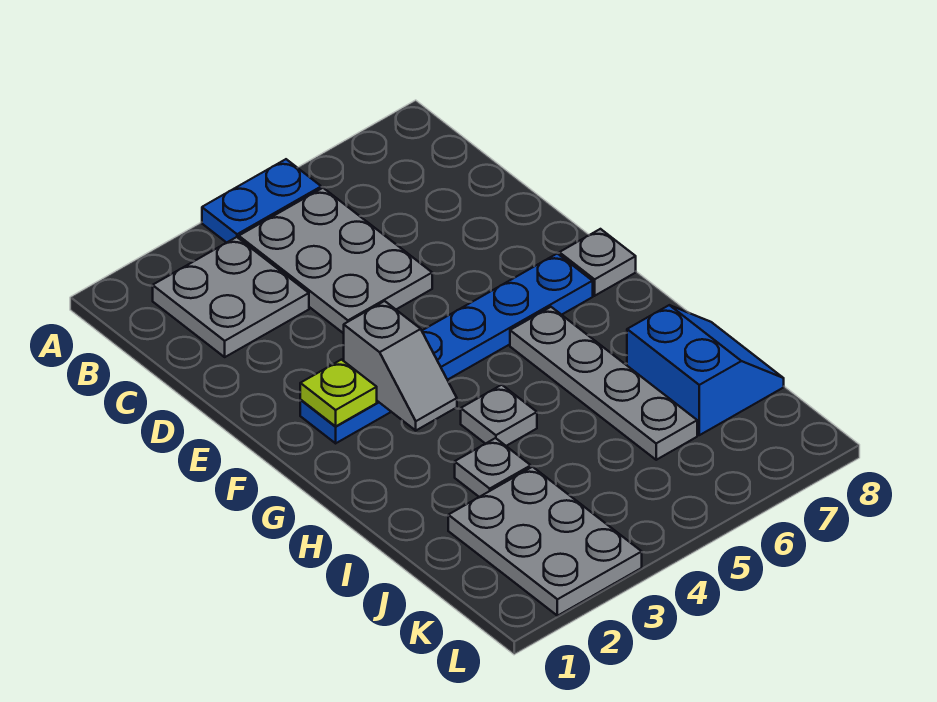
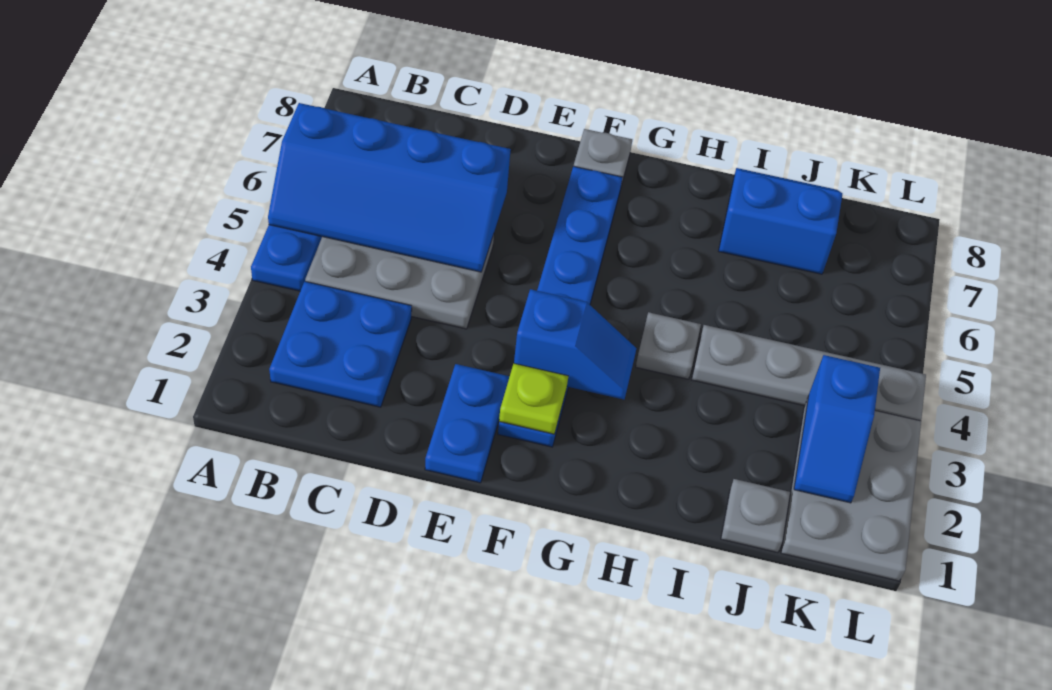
none -> blue 2x4 slope [268,103,511,272]
grey 2x2 plate [153,237,309,357] -> blue 2x2 plate [269,281,412,407]
none -> blue 1x2 plate [425,364,509,483]
grey 1x2 slope [344,301,457,430] -> blue 1x2 slope [514,289,636,400]
grey 1x4 plate [510,307,697,460] -> grey 1x4 plate moved to [692,325,926,421]
grey 1x1 plate [455,438,531,497] -> grey 1x1 plate moved to [721,479,790,553]
grey 2x3 plate [448,467,642,616] -> grey 2x3 plate turned to [781,398,921,581]
none -> blue 1x2 slope [794,355,880,503]

